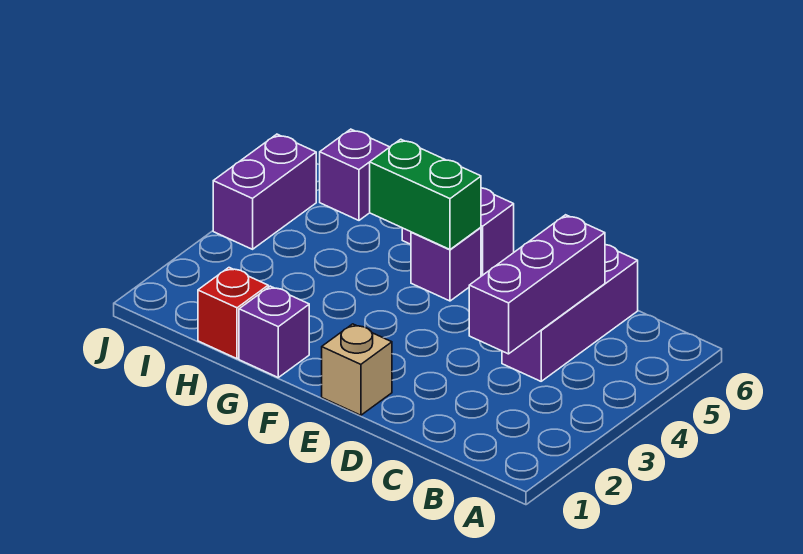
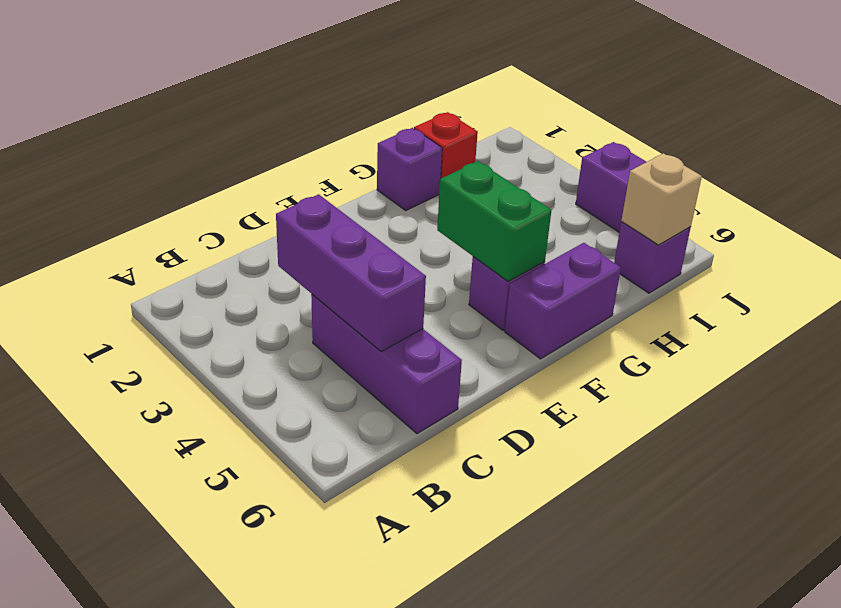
tan 1x1 brick [322,324,392,415] -> tan 1x1 brick moved to [621,153,702,245]
green 1x2 brick [370,139,481,249] -> green 1x2 brick turned to [437,161,551,281]

